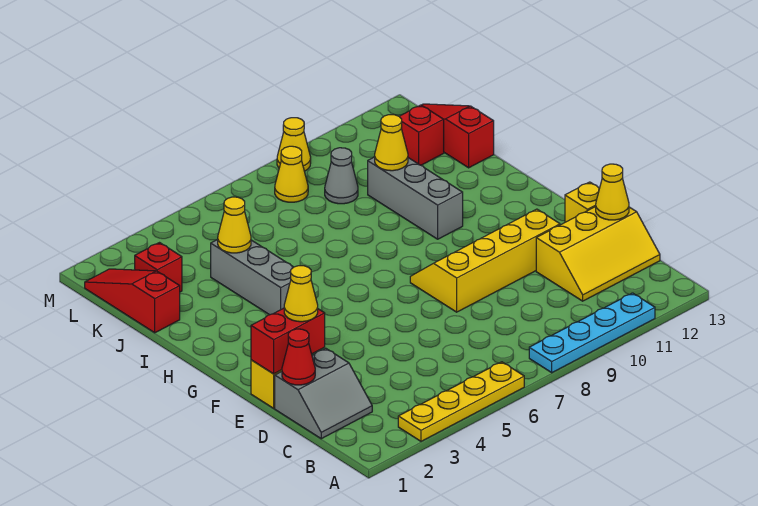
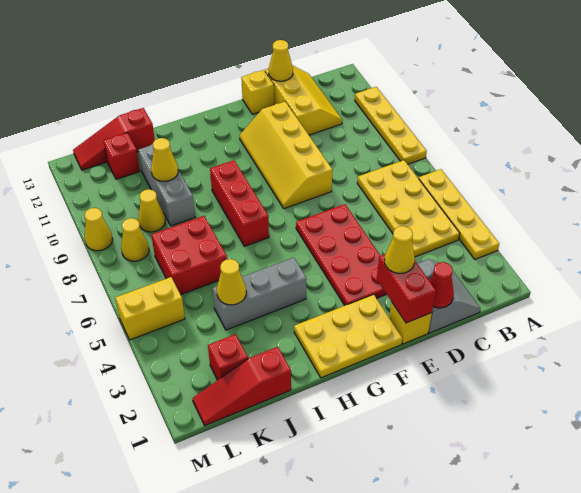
cyan 1x4 plate [529,293,655,373] -> yellow 1x4 plate [355,87,427,164]
none -> yellow 2x4 plate [357,160,460,257]
none -> red 2x4 plate [296,204,387,306]
none -> yellow 2x3 plate [294,294,402,378]
none -> red 1x3 brick [210,160,269,246]
grey 1x3 brick [368,157,463,239] -> grey 1x3 brick turned to [138,144,195,226]
none -> red 2x2 brick [151,216,227,295]
grey 1x1 cone [325,148,358,204] -> yellow 1x1 cone [138,189,165,232]
none -> yellow 1x2 brick [115,277,185,340]

